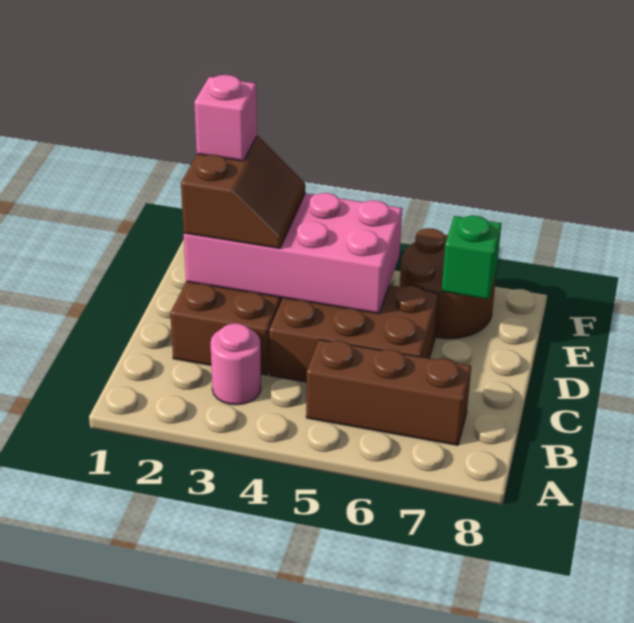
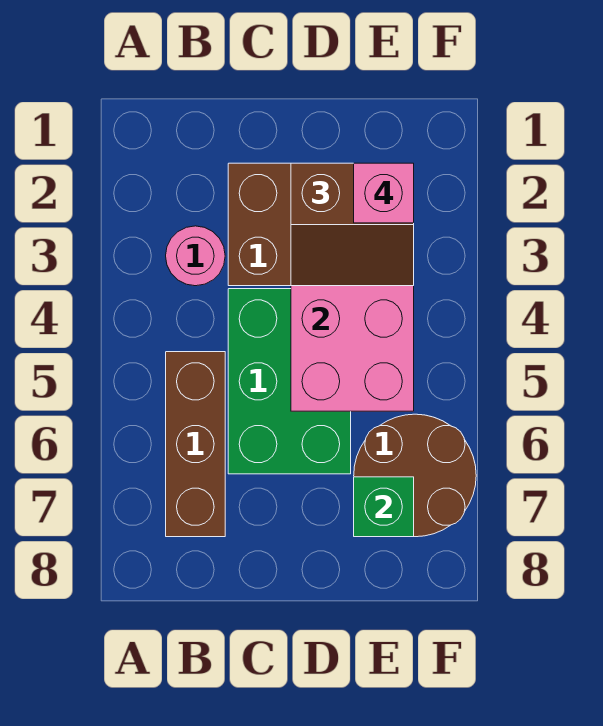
brown 2x3 brick [269,285,439,382] -> green 2x3 brick [228,289,351,474]

